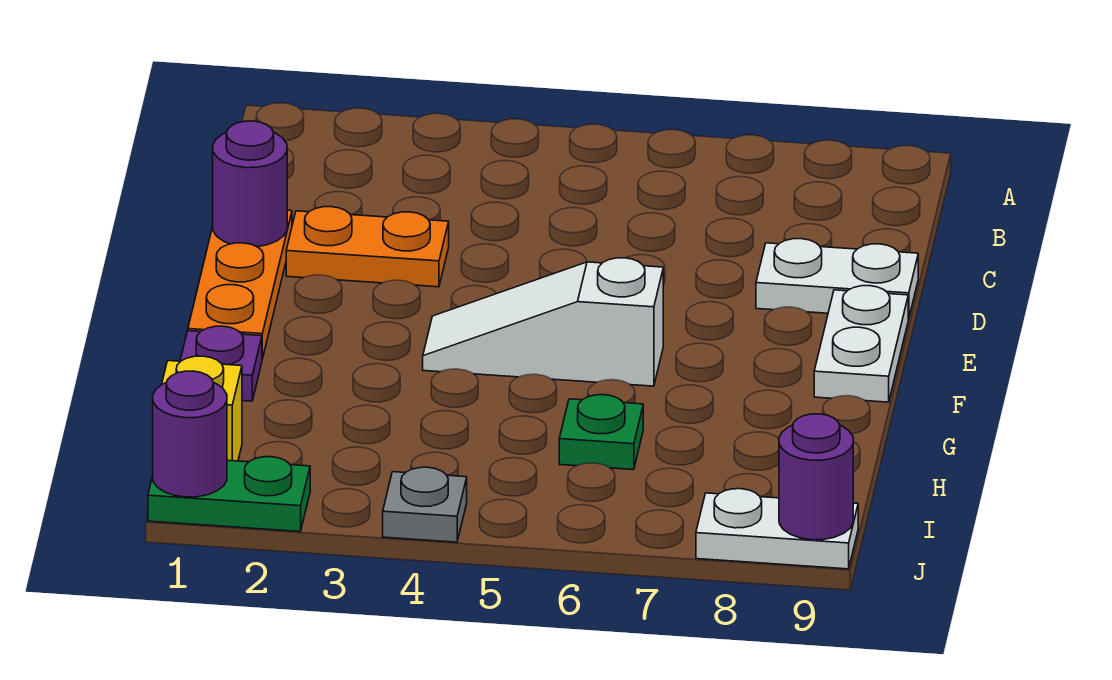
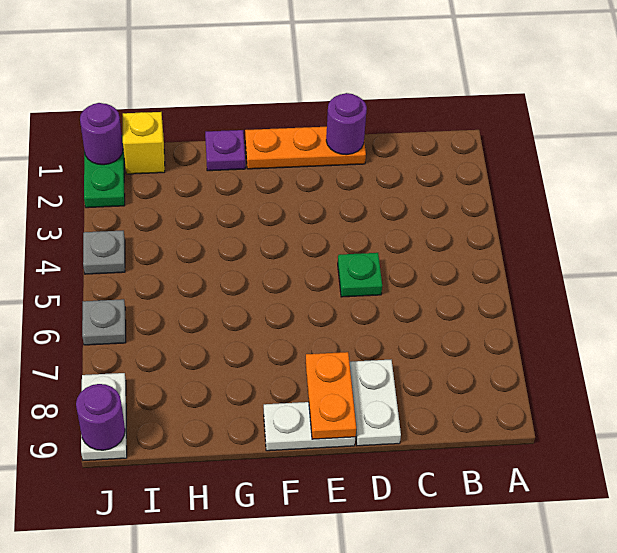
orange 1x2 plate [286,207,449,287] -> orange 1x2 plate moved to [305,352,356,439]
white 1x3 slope [423,258,663,386] -> none
green 1x1 plate [559,395,643,470] -> green 1x1 plate moved to [338,253,382,297]
none -> grey 1x1 plate [82,299,126,345]

